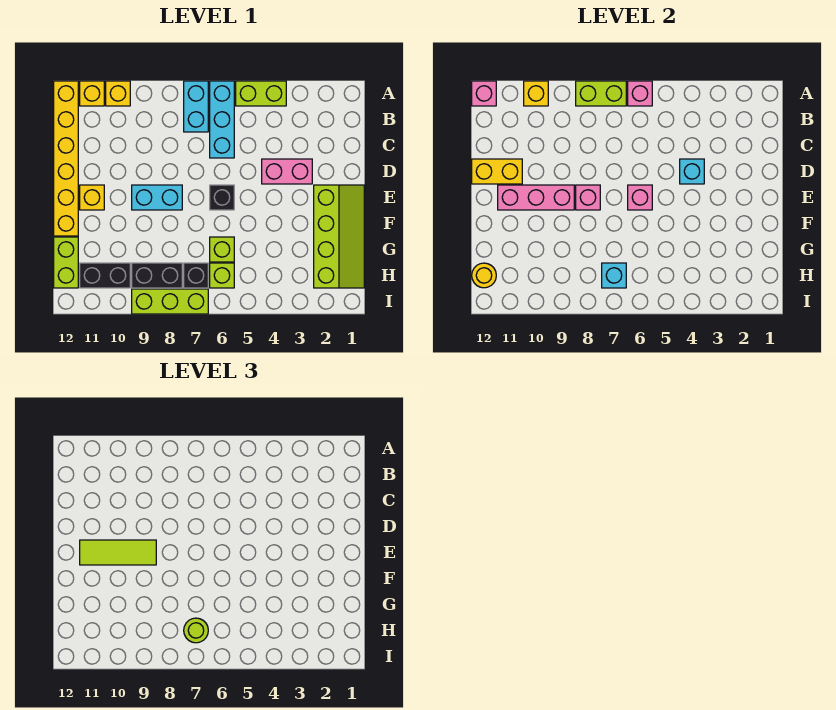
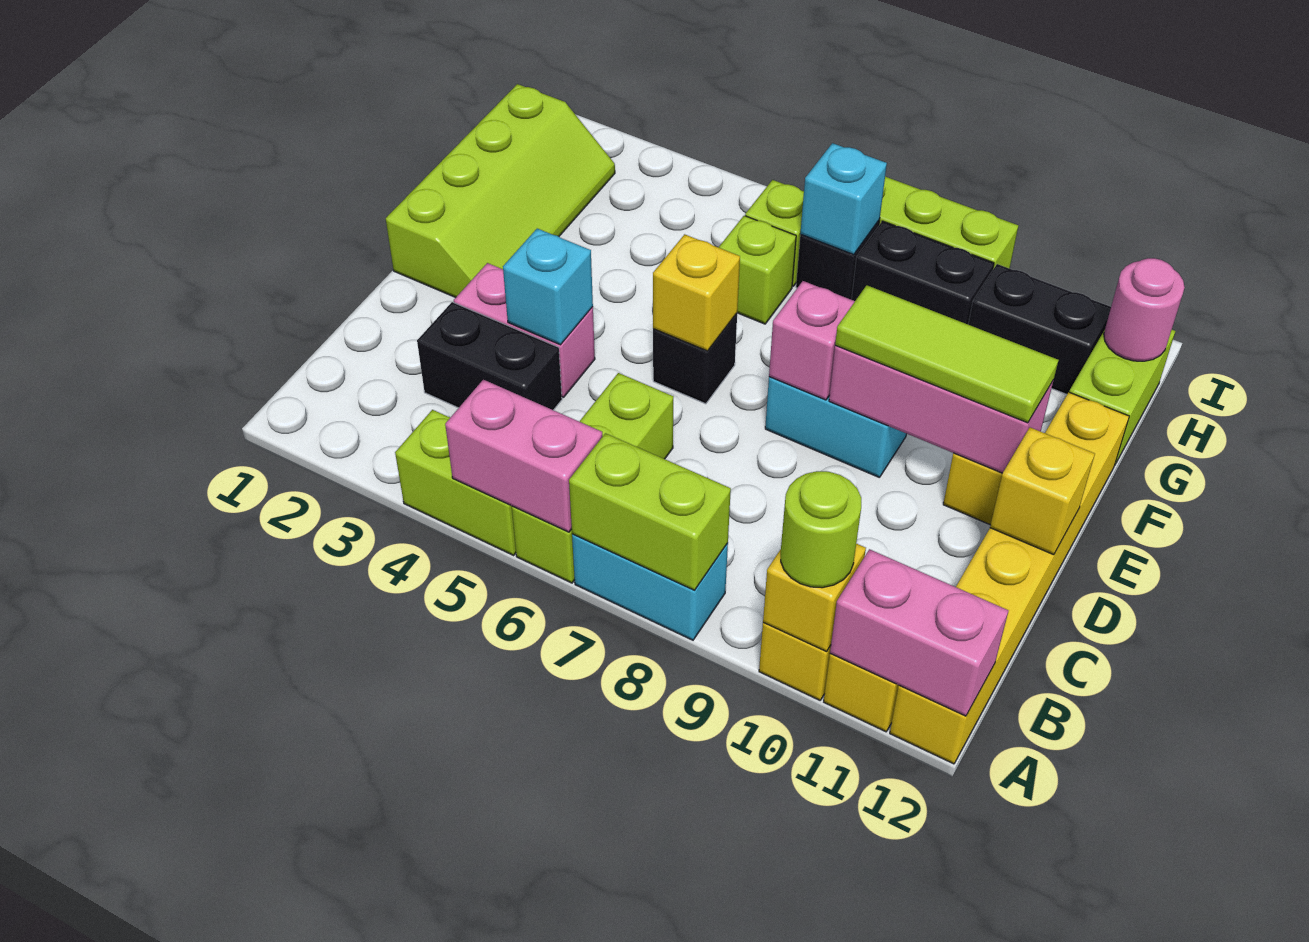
cyan 1x3 brick [210,81,234,158] -> lime 1x3 brick [512,373,673,583]
pink 1x1 brick [628,81,652,106] -> pink 1x2 brick [445,380,603,532]
cyan 1x2 brick [184,81,208,132] -> cyan 1x2 brick turned to [572,534,728,640]
pink 1x1 brick [472,81,496,106] -> pink 1x2 brick [830,549,1008,716]
none -> black 1x2 brick [417,302,562,410]
yellow 1x2 brick [472,159,522,184] -> yellow 1x1 brick [990,427,1095,555]
lime 2x4 slope [314,185,364,288] -> lime 2x4 slope turned to [386,84,615,298]
pink 1x1 brick [628,185,652,210] -> yellow 1x1 brick [653,234,740,351]
lime 1x1 round brick [184,618,208,643] -> lime 1x1 round brick moved to [781,471,861,588]
yellow 1x1 round brick [472,263,496,288] -> pink 1x1 round brick [1104,258,1185,361]

